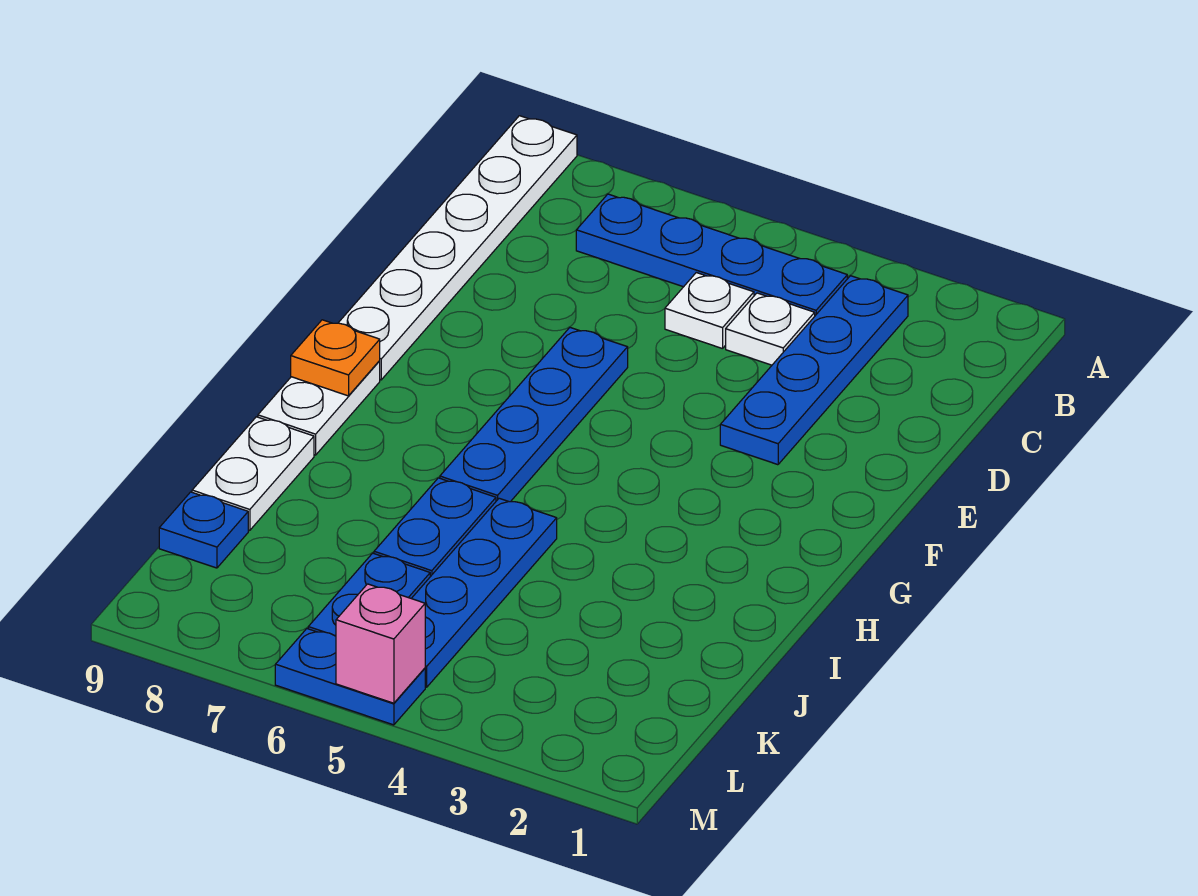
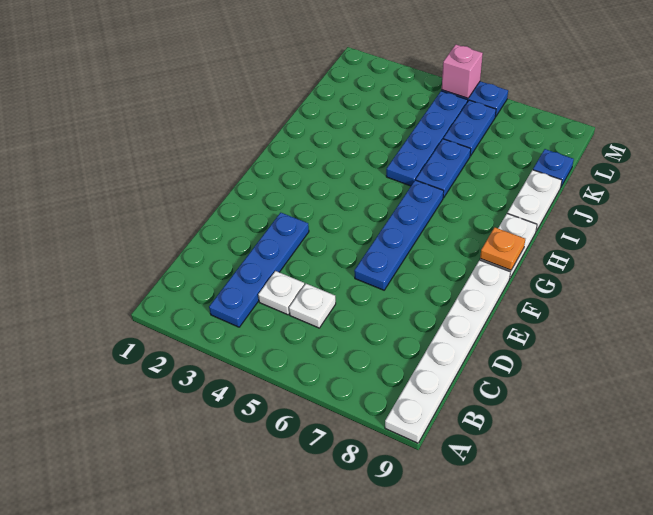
blue 1x4 plate [576,194,847,316] -> none

